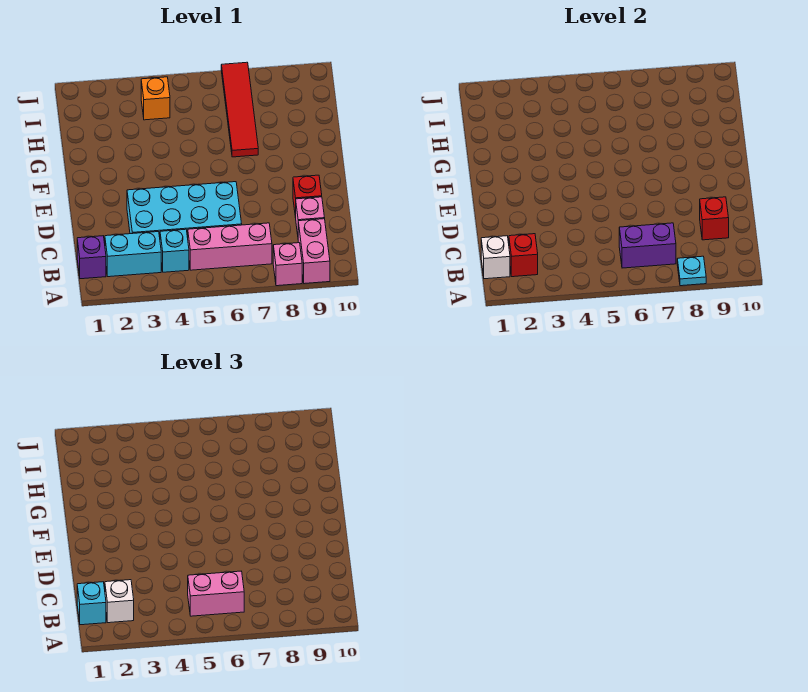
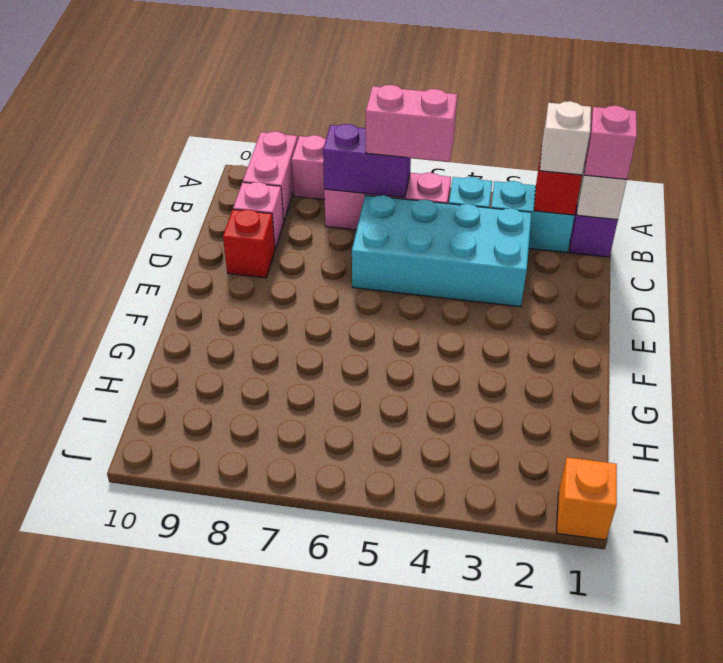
cyan 1x1 plate [677,256,706,286] -> none
cyan 1x1 brick [77,582,106,625] -> pink 1x1 brick [584,106,637,179]
red 1x1 brick [700,197,729,240] -> none
red 1x4 tile [221,62,258,157] -> none
orange 1x1 brick [141,77,170,120] -> orange 1x1 brick moved to [556,458,617,540]

